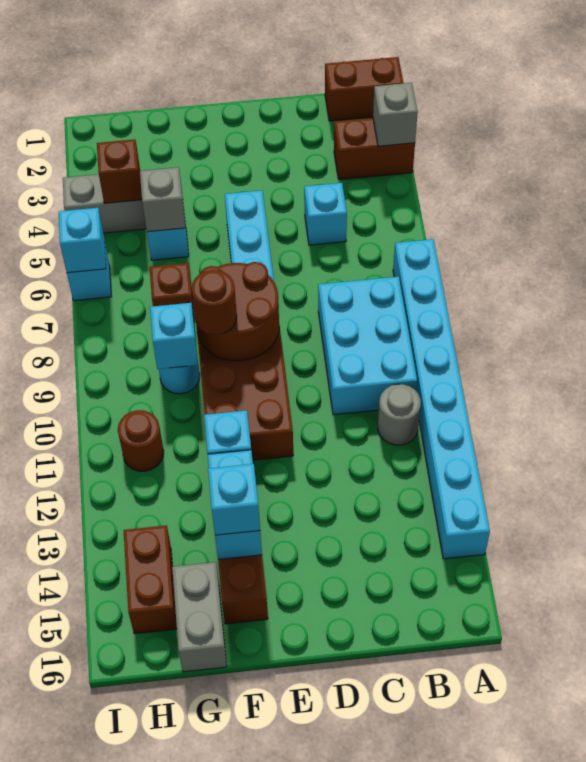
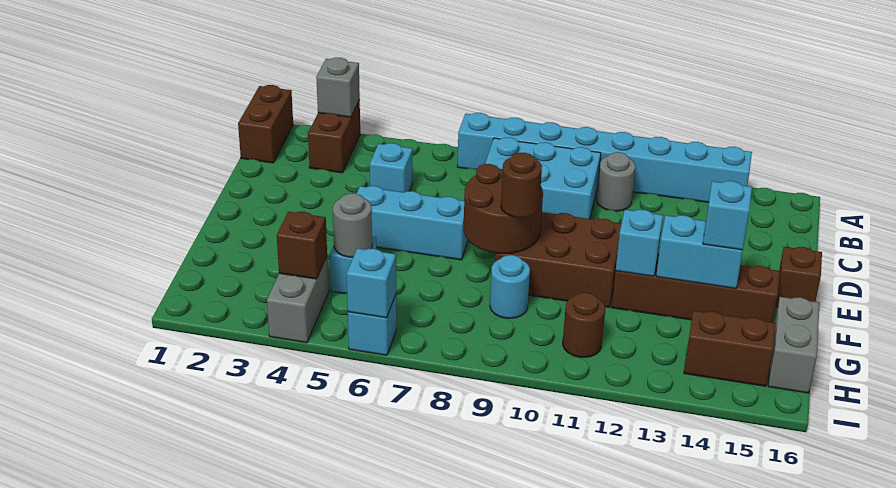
grey 1x1 brick [140,167,185,232] -> grey 1x1 round brick [333,193,372,257]
brown 1x1 brick [150,263,195,322] -> brown 1x1 brick moved to [776,247,822,307]
cyan 1x1 brick [150,303,198,369] -> none
grey 1x2 brick [172,562,227,672] -> grey 1x2 brick turned to [768,297,820,393]

